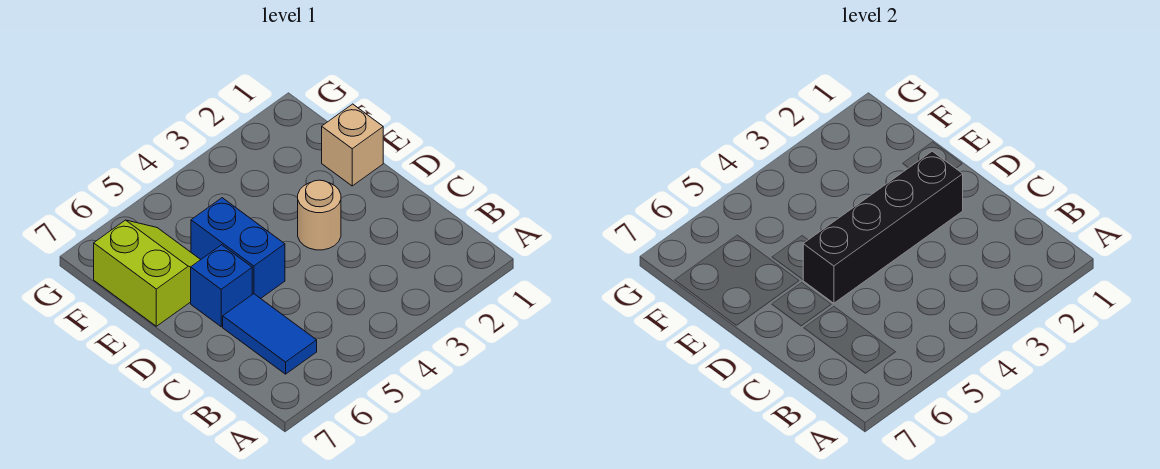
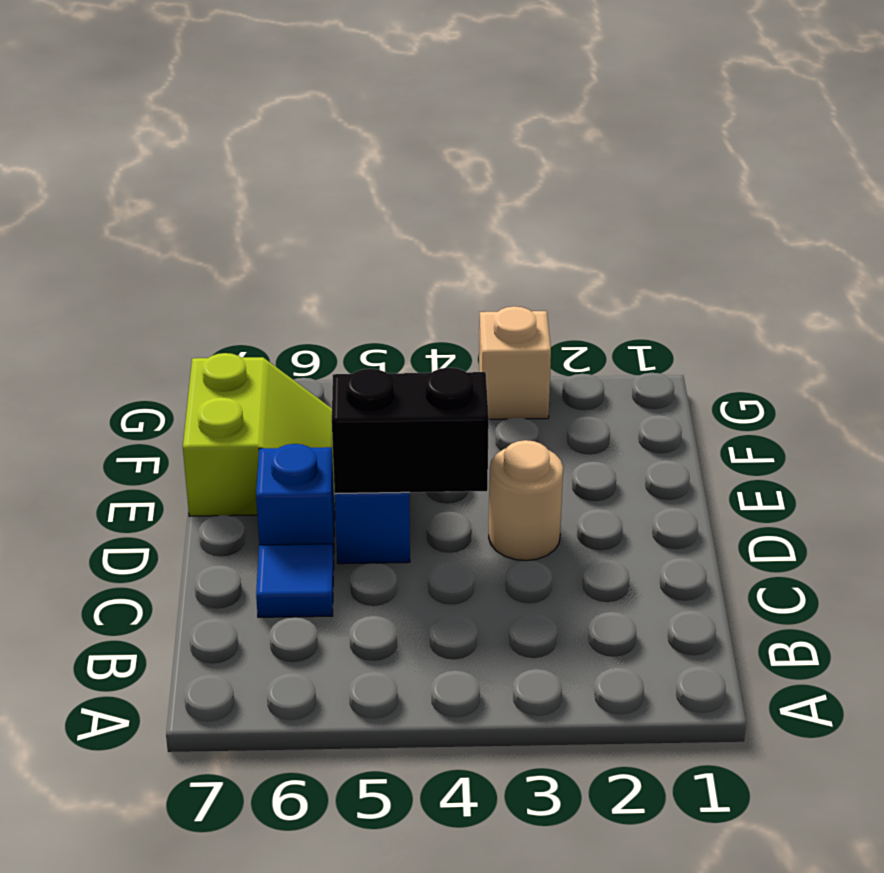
blue 1x2 tile [223,294,317,374] -> blue 1x1 tile [256,544,334,617]
black 1x4 brick [803,151,963,303] -> black 1x2 brick [332,368,489,494]
tan 1x1 brick [322,104,383,186] -> tan 1x1 brick moved to [479,306,551,419]

